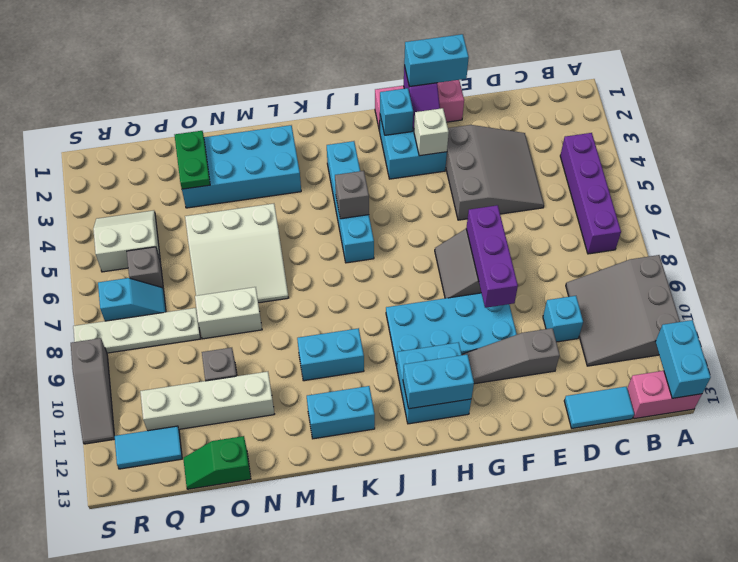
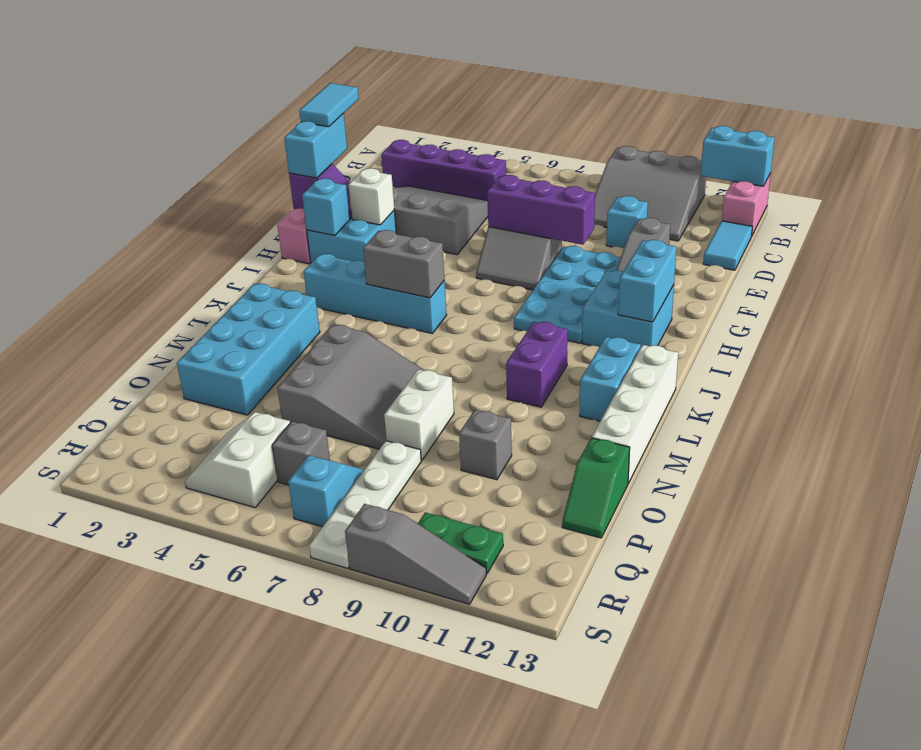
purple 1x4 brick [560,133,621,254] -> purple 1x4 brick moved to [381,140,506,200]
grey 1x1 brick [335,171,369,219] -> grey 1x2 brick [363,230,445,298]
cyan 1x2 brick [297,328,364,381] -> purple 1x2 brick [506,322,568,407]
white 3x3 slope [185,204,288,303] -> grey 3x3 slope [277,325,424,449]
white 1x4 brick [140,372,274,431] -> white 1x4 brick moved to [592,345,678,483]
green 1x2 plate [175,131,210,189] -> green 1x2 plate moved to [418,512,503,574]
cyan 1x2 tile [114,426,182,469] -> cyan 1x2 tile moved to [299,83,359,127]

